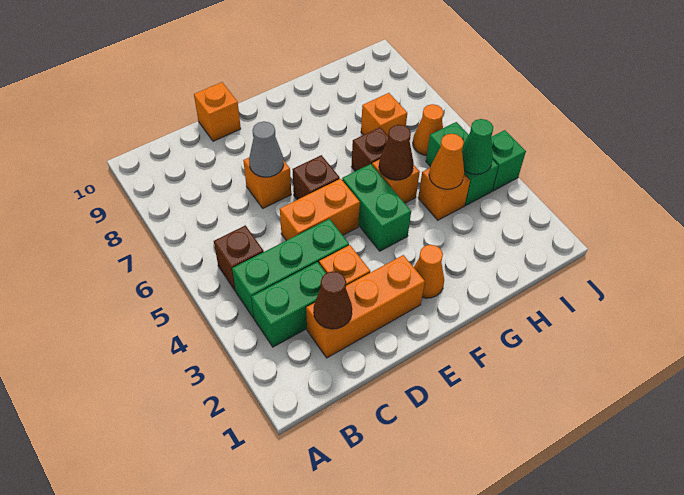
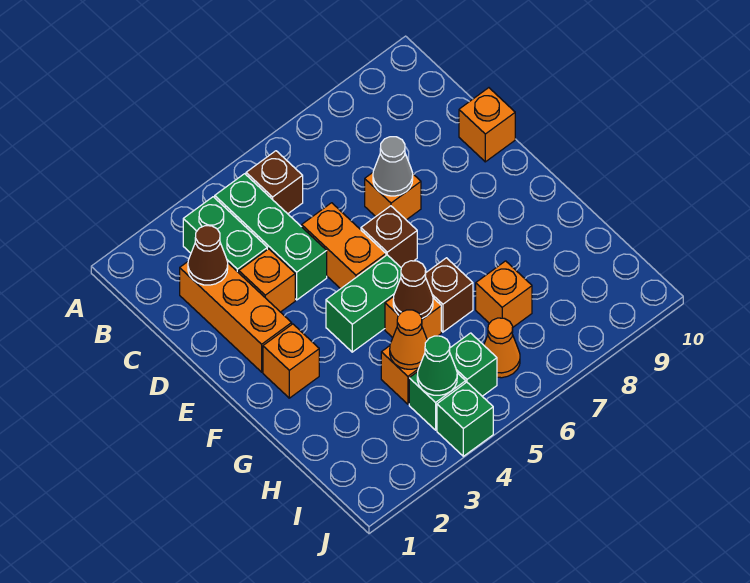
orange 1x1 cone [414,245,444,298] -> orange 1x1 brick [263,324,319,398]

